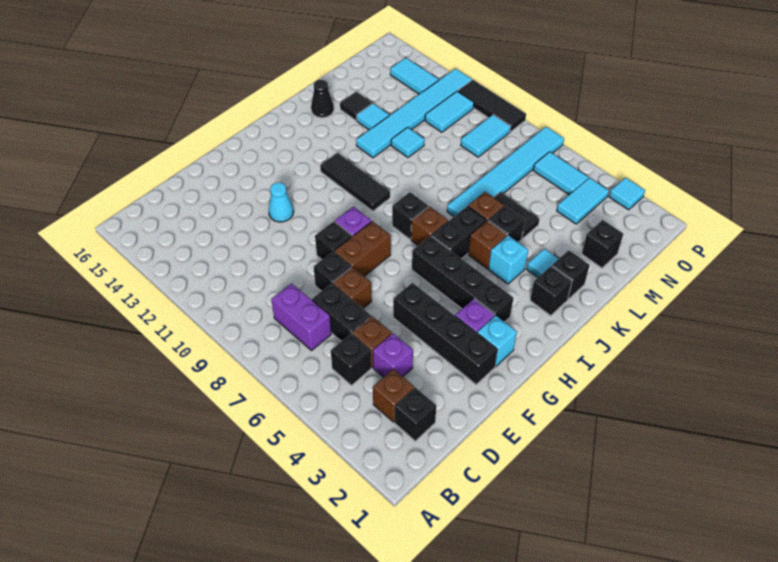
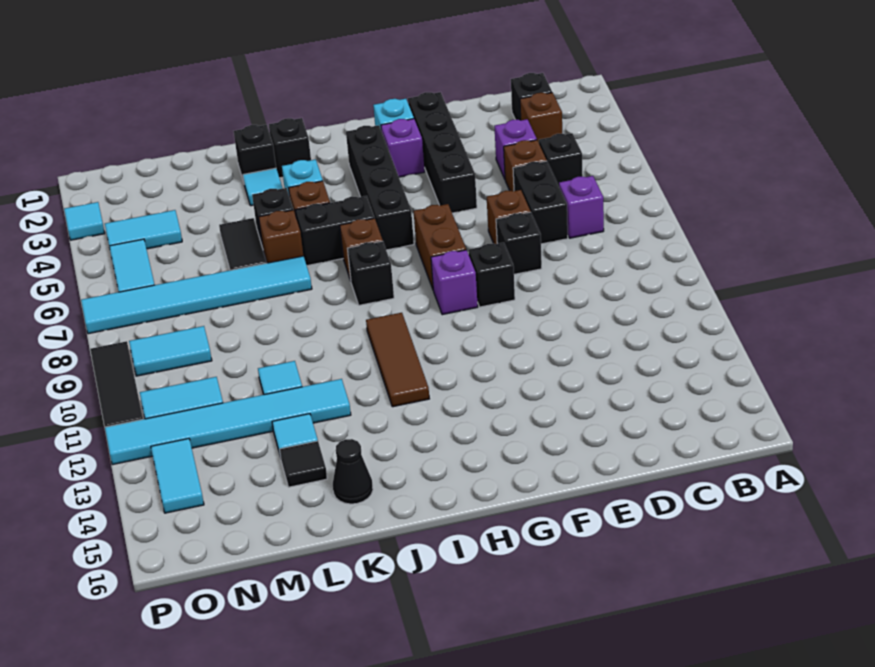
purple 1x2 brick [271,284,331,351] -> purple 1x1 brick [559,176,604,238]
brown 1x2 brick [334,221,391,276] -> brown 1x2 brick turned to [414,204,466,289]
cyan 1x1 cone [268,182,294,222] -> none
black 1x3 tile [320,153,390,211] -> brown 1x3 tile [366,313,429,407]
black 1x1 brick [582,220,623,268] -> none

